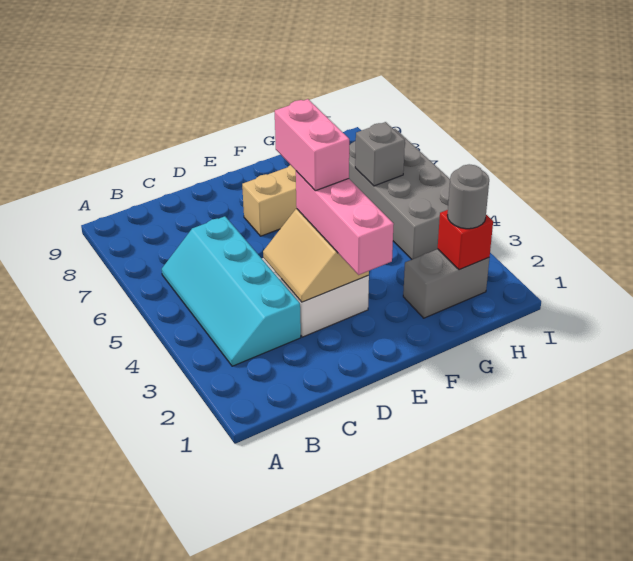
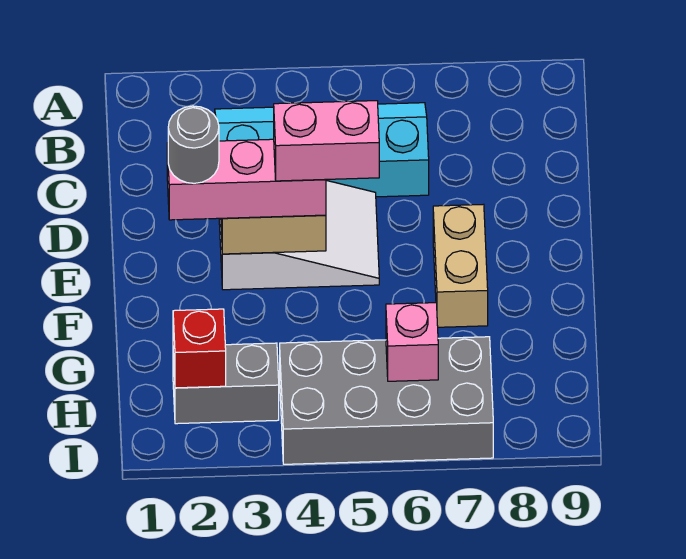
grey 1x2 brick [403,249,489,318] -> grey 1x2 brick turned to [173,343,279,424]
grey 1x1 round brick [447,164,489,229] -> grey 1x1 round brick moved to [168,106,219,183]
grey 1x1 brick [355,122,405,186] -> pink 1x1 brick [386,303,438,381]

